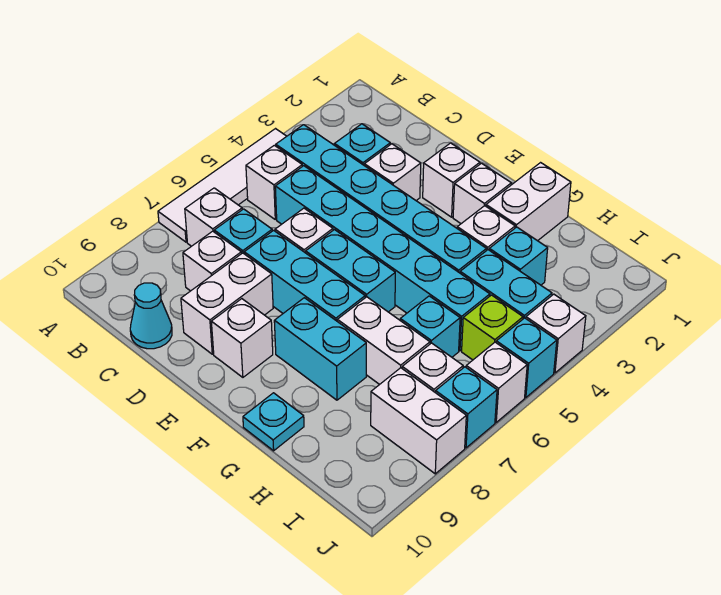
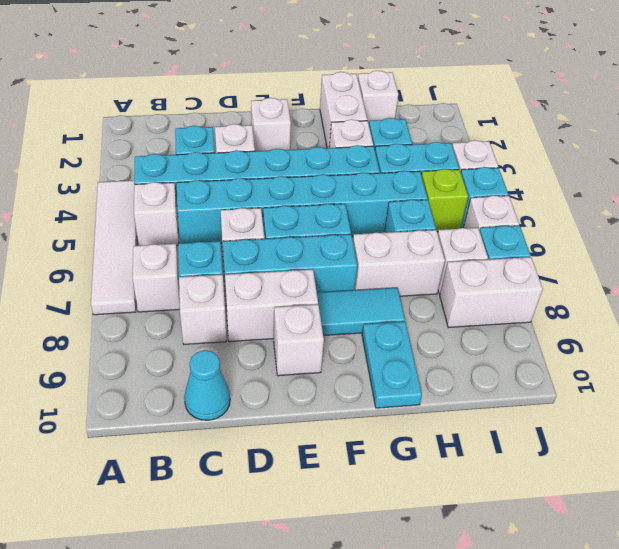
white 1x2 brick [181,253,273,354] -> white 1x2 brick turned to [225,269,318,342]
white 1x1 brick [453,163,511,224] -> white 1x1 brick moved to [358,71,398,124]
cyan 1x2 brick [274,298,366,400] -> cyan 1x2 tile [317,288,405,336]
cyan 1x1 plate [243,393,304,451] -> cyan 1x2 plate [362,322,422,408]

